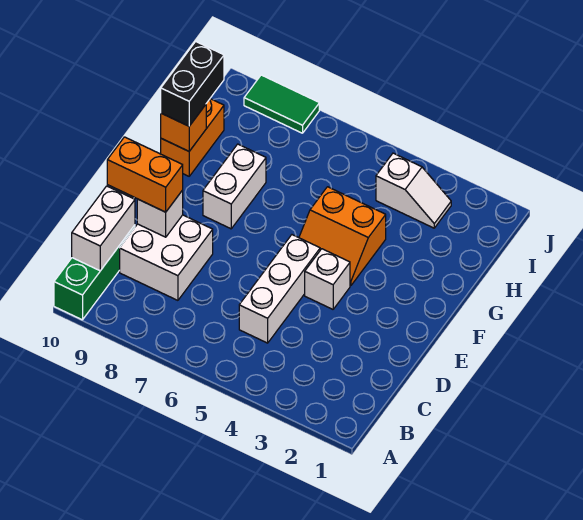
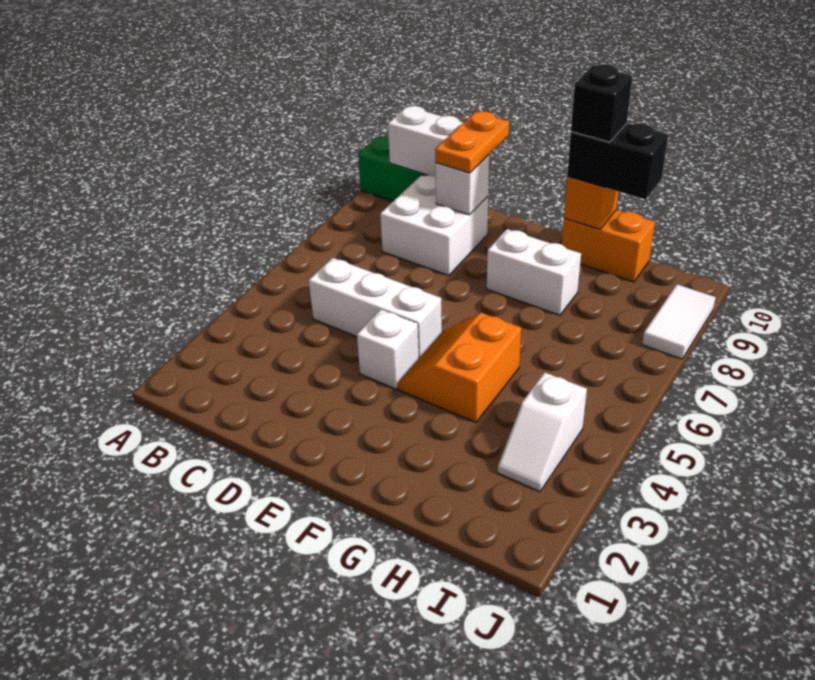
orange 1x2 brick [107,137,183,212] -> orange 1x2 plate [435,111,509,173]
none -> black 1x1 brick [571,65,633,142]
green 1x2 tile [244,75,319,133] -> white 1x2 tile [642,284,716,359]

